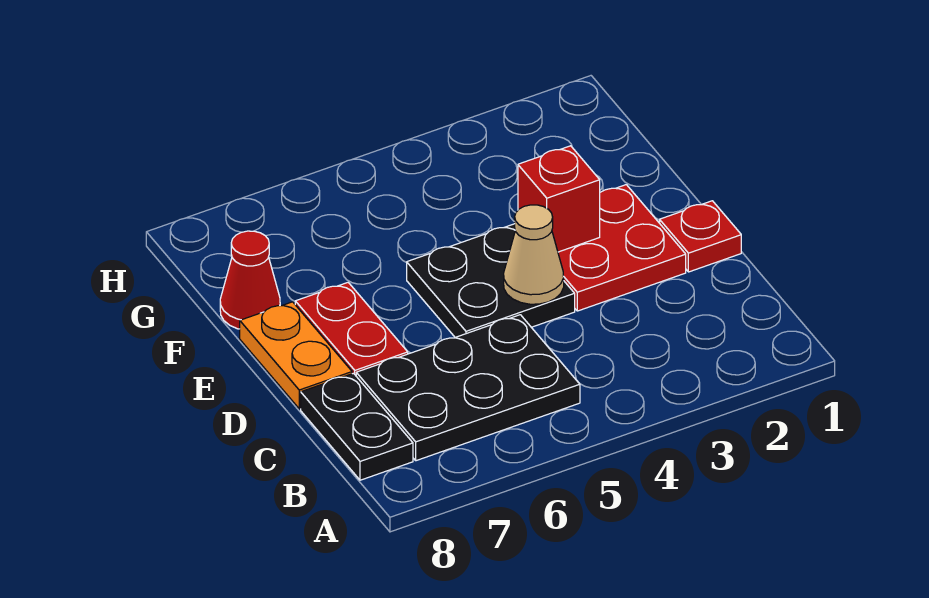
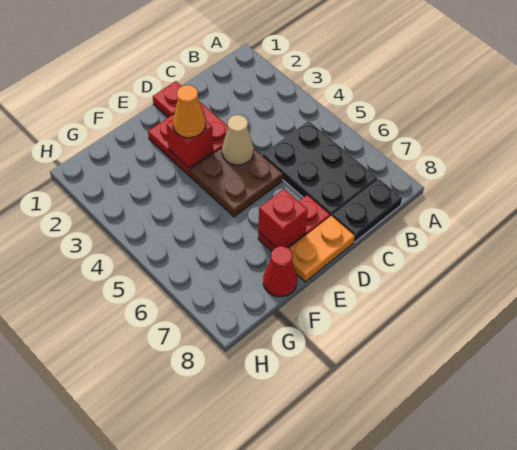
black 2x2 plate [407,224,575,337] -> brown 2x2 plate [190,148,283,217]
none -> orange 1x1 cone [173,85,206,138]
none -> red 1x1 brick [258,189,308,248]

